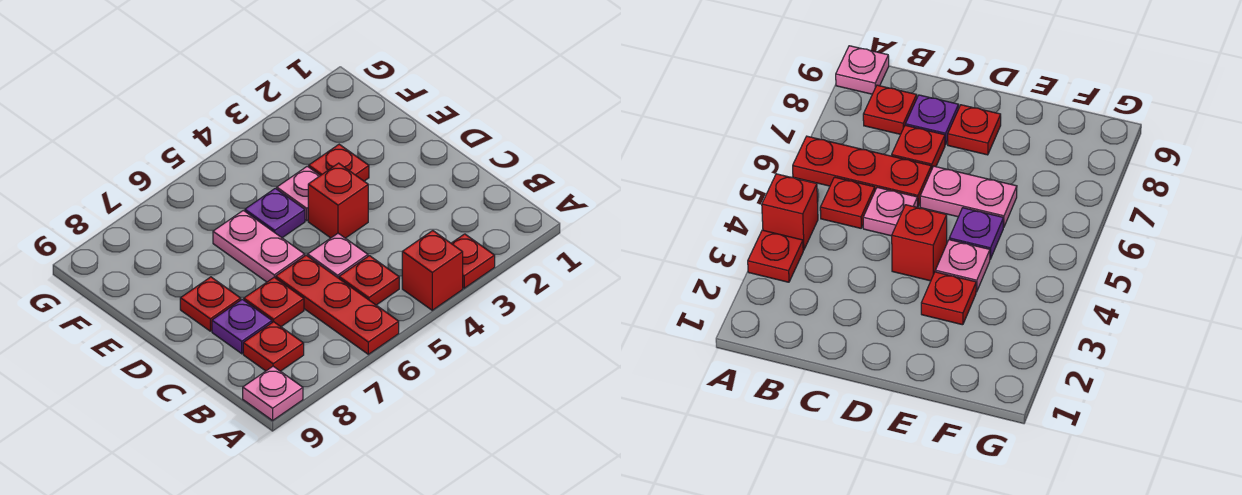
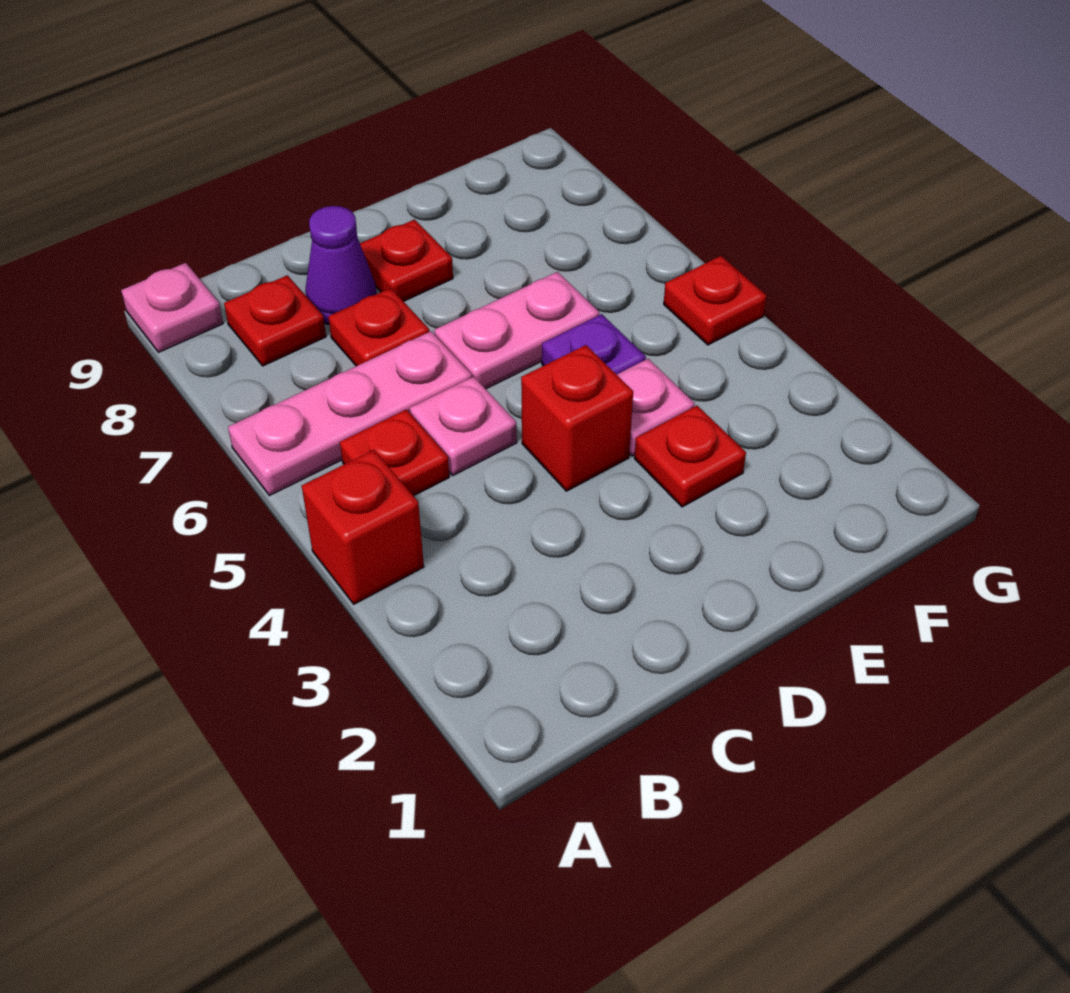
red 1x1 plate [451,234,495,288] -> red 1x1 plate moved to [664,256,767,345]
red 1x3 plate [276,255,399,354] -> pink 1x3 plate [228,331,472,496]
purple 1x1 plate [212,299,272,354] -> purple 1x1 cone [305,206,377,325]

